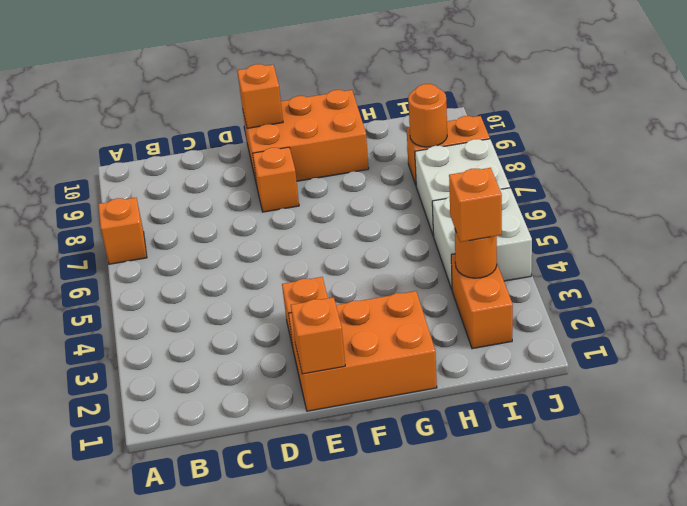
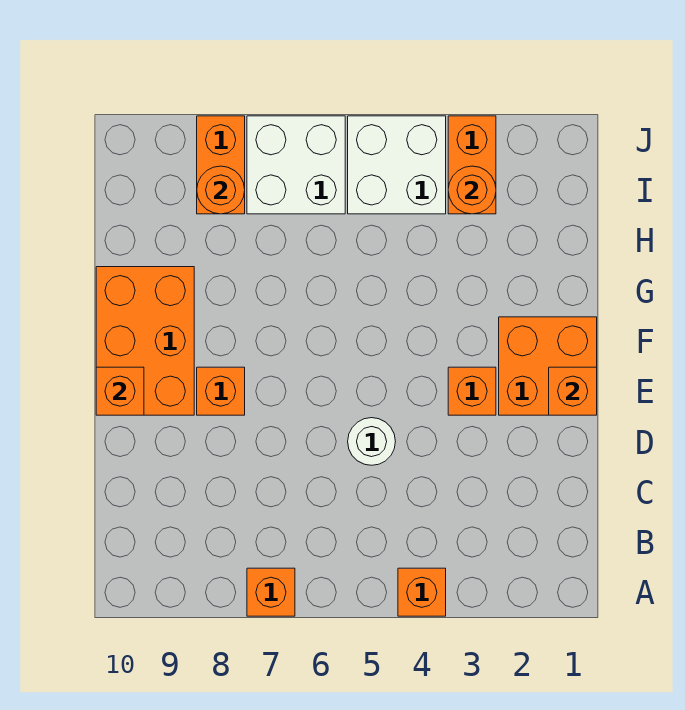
none -> white 1x1 round brick [348,418,395,465]
orange 2x3 brick [289,291,437,411] -> orange 2x2 brick [499,317,597,415]
orange 1x2 brick [451,254,513,349] -> orange 1x2 brick turned to [448,116,496,214]
orange 1x1 brick [449,168,502,242] -> orange 1x1 brick moved to [398,568,446,616]

